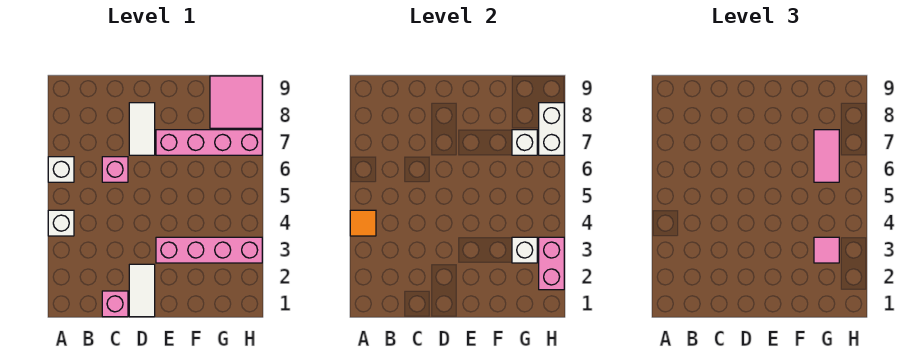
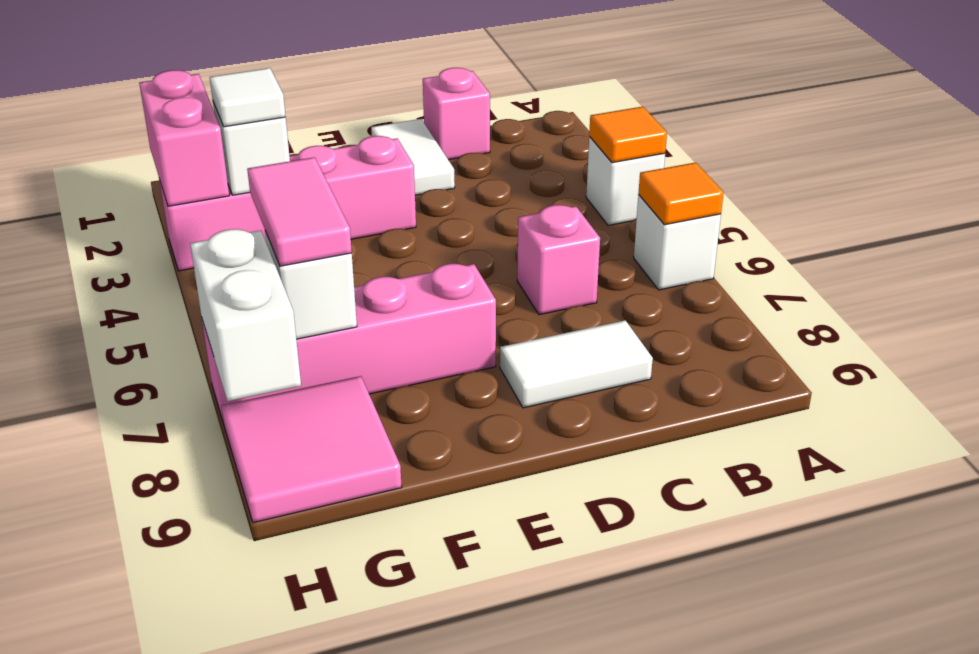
none -> orange 1x1 tile [638,163,724,225]
white 1x2 tile [129,103,155,155] -> white 1x2 tile turned to [500,320,653,408]
pink 1x1 tile [814,237,839,263] -> white 1x1 tile [210,68,286,127]

